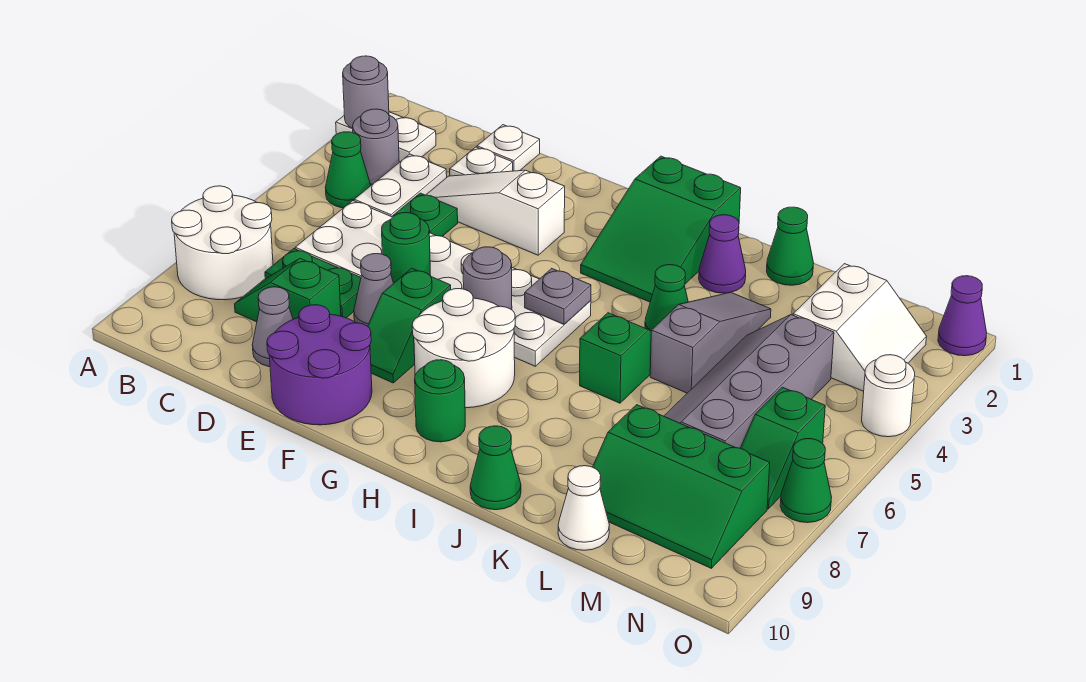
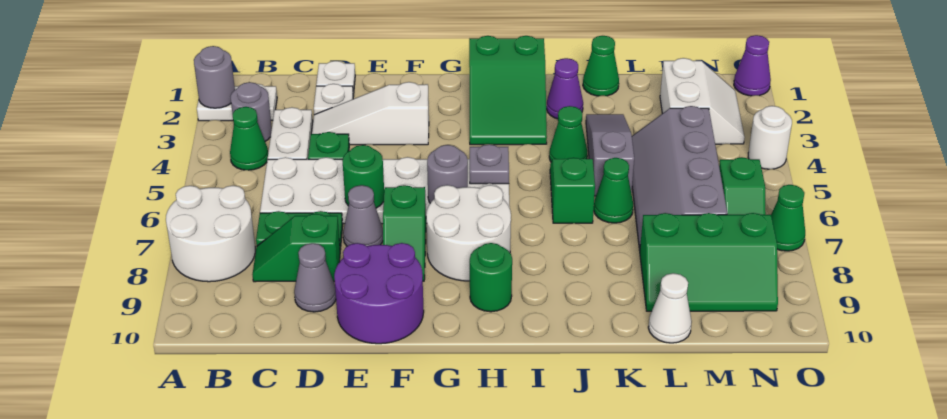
green 1x1 cone [470,426,521,510] -> green 1x1 cone moved to [594,158,633,223]

